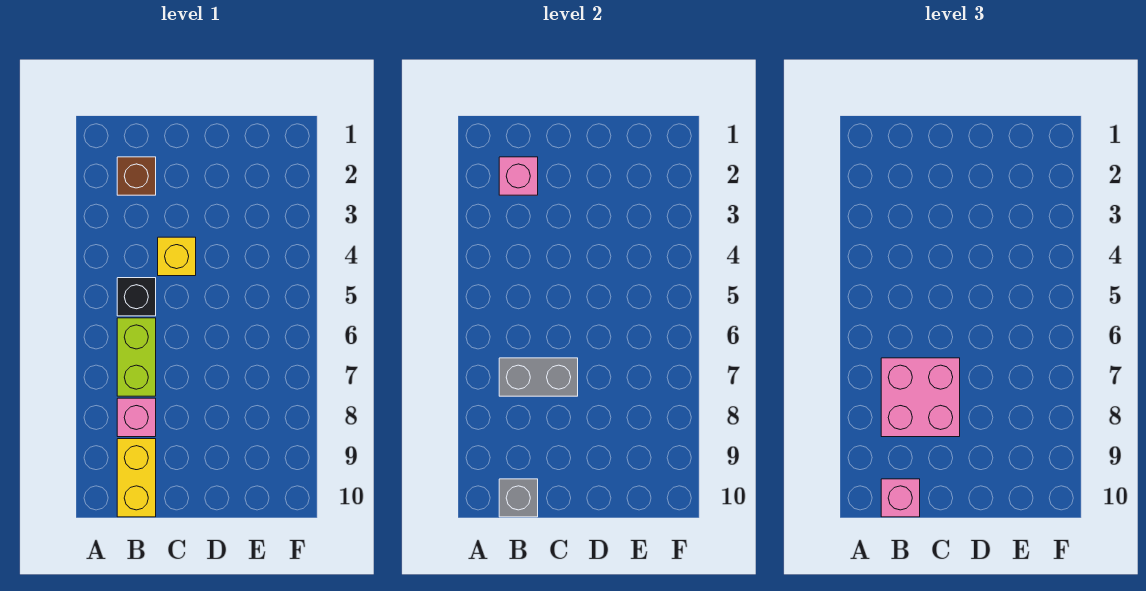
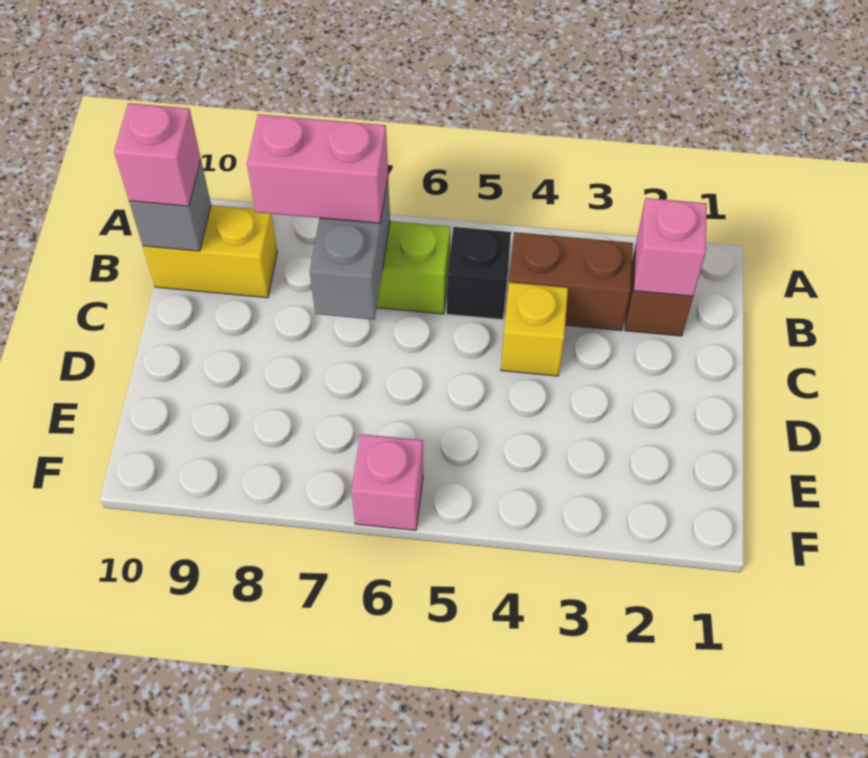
none -> brown 1x2 brick [509,232,633,331]
pink 2x2 brick [881,358,960,437] -> pink 1x2 brick [247,114,388,223]
pink 1x1 brick [117,398,156,437] -> pink 1x1 brick moved to [351,434,423,530]

